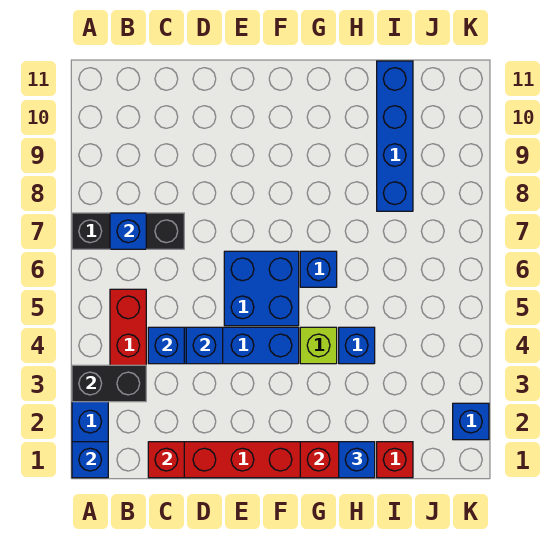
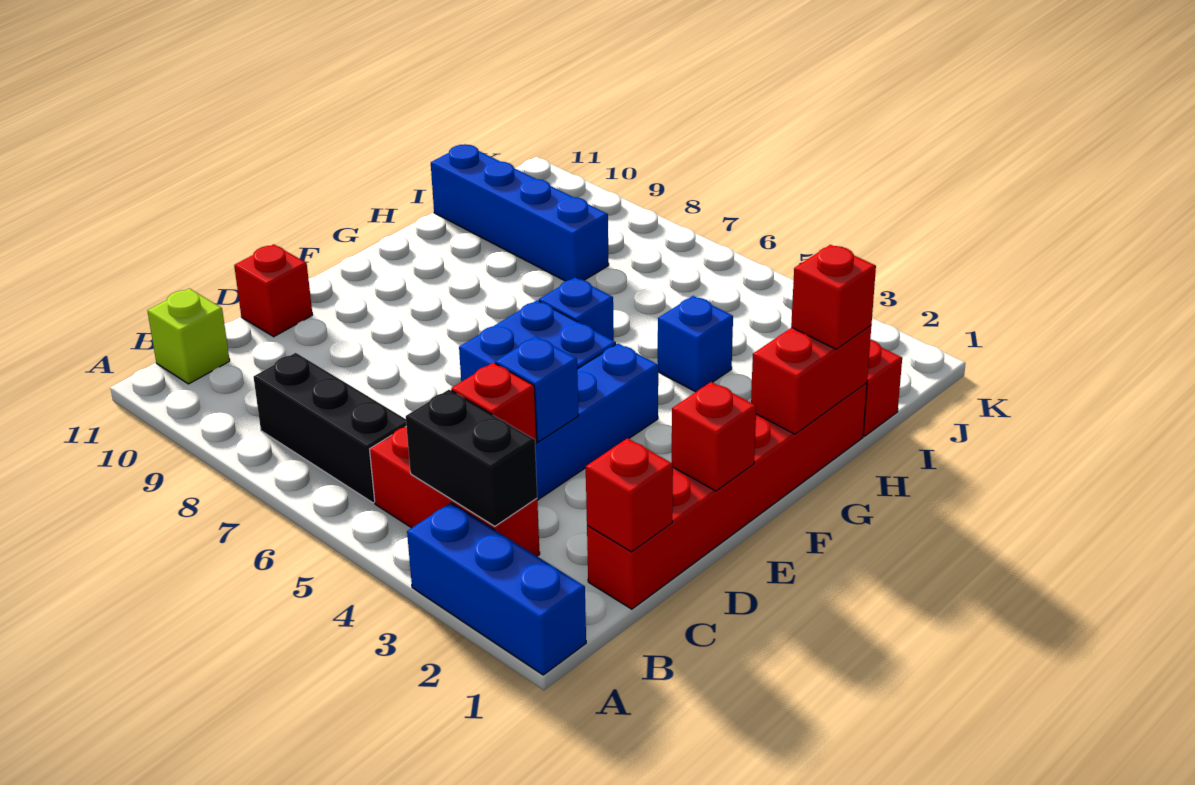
blue 1x1 brick [72,442,108,478] -> none
black 1x2 brick [72,365,146,402] -> black 1x2 brick turned to [406,390,537,526]
black 1x3 brick [72,213,184,249] -> black 1x3 brick turned to [254,353,406,503]
blue 1x1 brick [110,213,146,249] -> none
blue 1x1 brick [148,327,184,364] -> red 1x1 brick [451,363,537,444]
none -> red 1x1 brick [234,244,313,337]
none -> red 1x1 brick [672,382,756,491]
lime 1x1 brick [300,327,337,364] -> lime 1x1 brick moved to [147,288,230,384]
blue 1x1 brick [339,442,375,478] -> red 1x1 brick [791,245,876,349]
blue 1x1 brick [453,403,489,440] -> none

